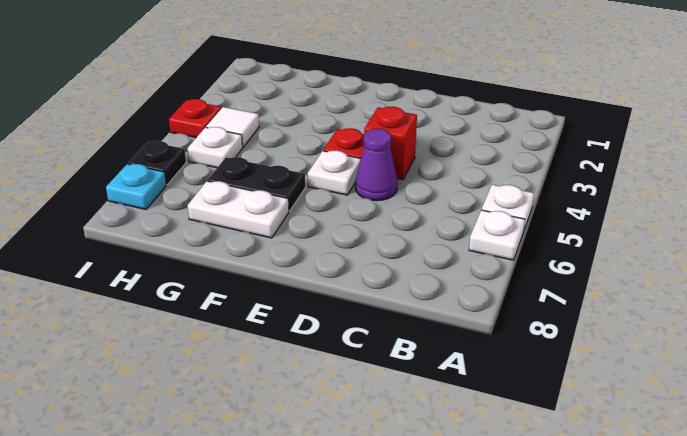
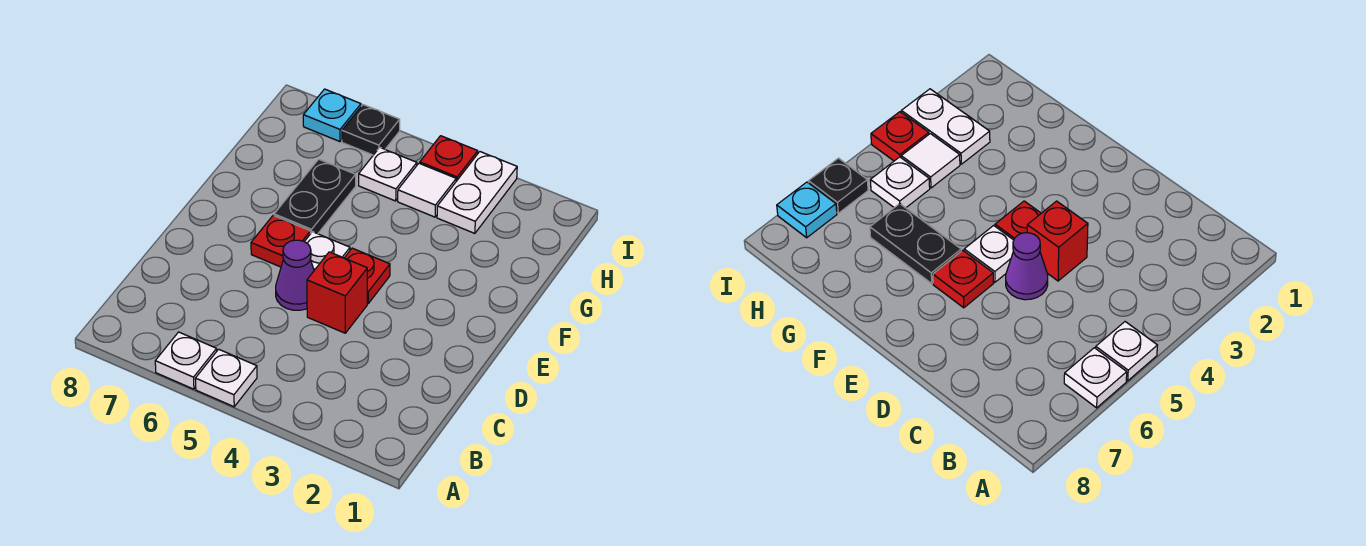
none -> red 1x1 plate [251,215,311,267]
white 1x2 plate [188,181,289,238] -> white 1x2 plate moved to [437,152,517,233]

